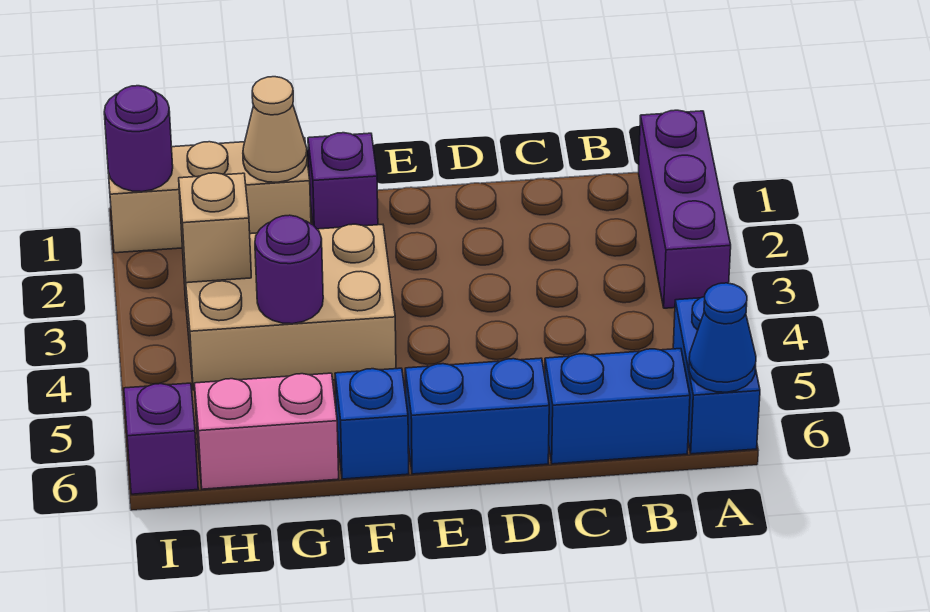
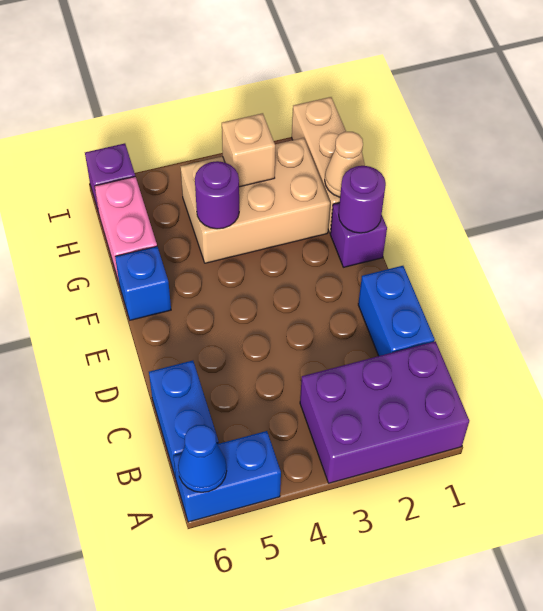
purple 1x3 brick [639,110,731,308] -> purple 2x3 brick [300,341,469,483]
blue 1x2 brick [405,358,549,474] -> blue 1x2 brick moved to [358,266,435,356]
tan 2x3 brick [182,224,396,390] -> tan 2x3 brick turned to [180,138,330,263]
purple 1x1 round brick [104,86,173,192] -> purple 1x1 round brick moved to [339,166,386,233]

